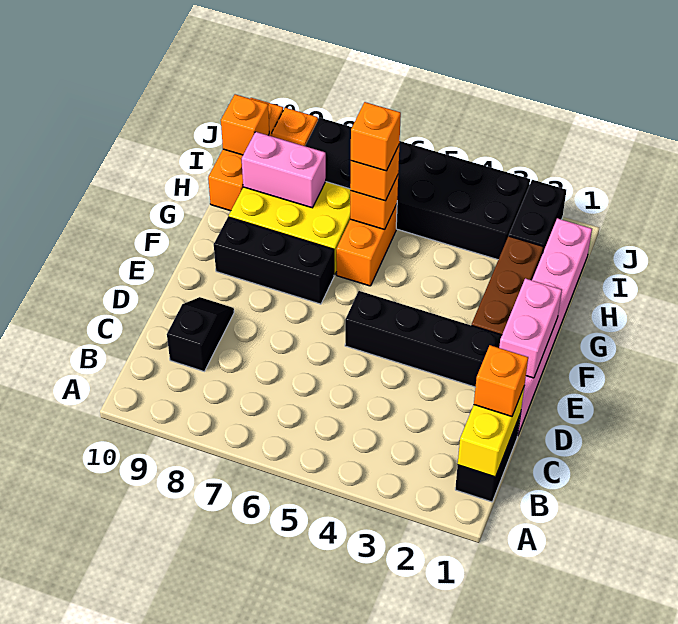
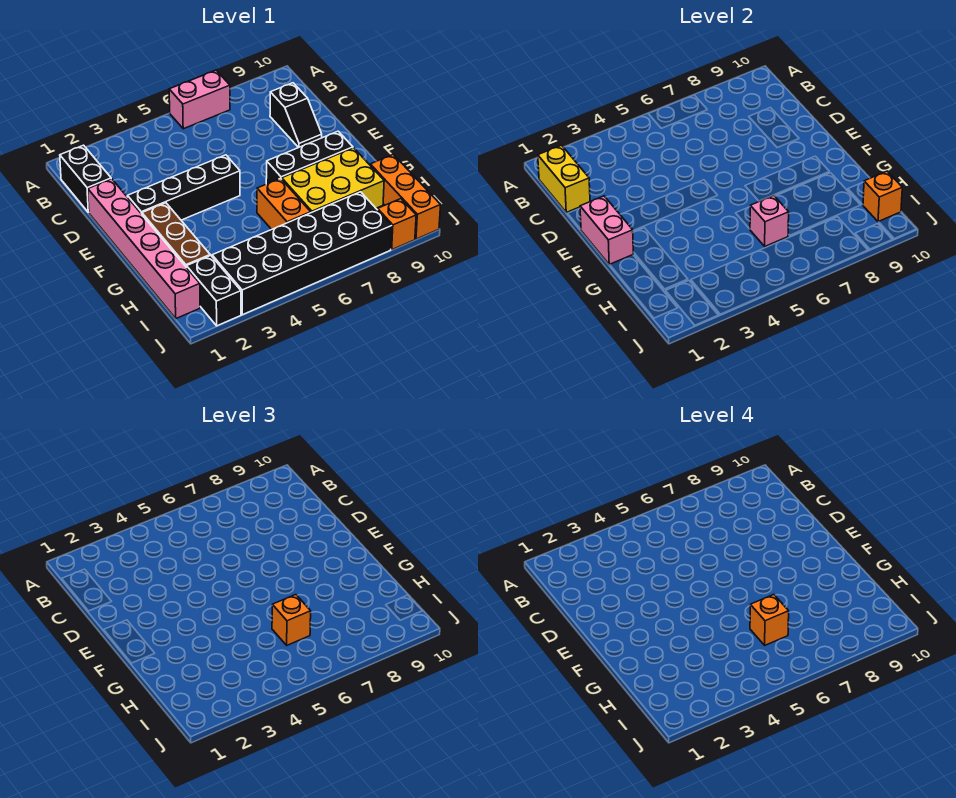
orange 1x1 brick [474,345,528,416] -> none
orange 1x1 brick [350,175,398,230] -> pink 1x1 brick [750,195,789,246]
pink 1x2 brick [242,132,326,208] -> pink 1x2 brick moved to [169,70,230,129]

